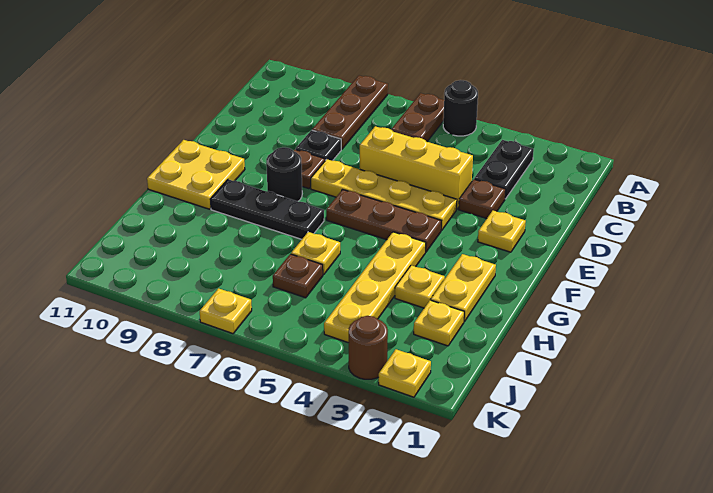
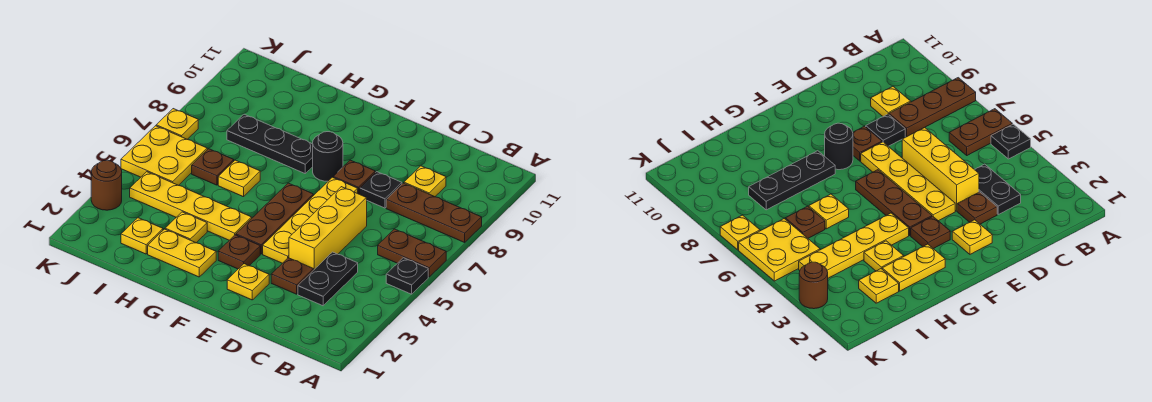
black 1x1 round brick [443,80,478,136] -> black 1x1 plate [386,258,428,294]
black 1x2 plate [474,140,534,199] -> black 1x2 plate turned to [298,252,358,306]
none -> brown 1x1 plate [218,235,260,269]
yellow 2x2 plate [147,140,245,209] -> yellow 2x2 plate moved to [121,126,207,185]
black 1x3 plate [210,179,324,239] -> black 1x3 plate turned to [227,114,313,173]
yellow 1x1 plate [379,349,431,397] -> yellow 1x1 plate moved to [404,166,446,197]

